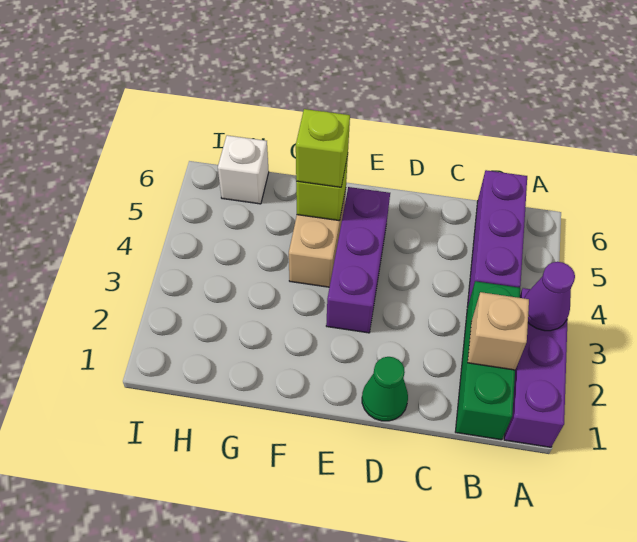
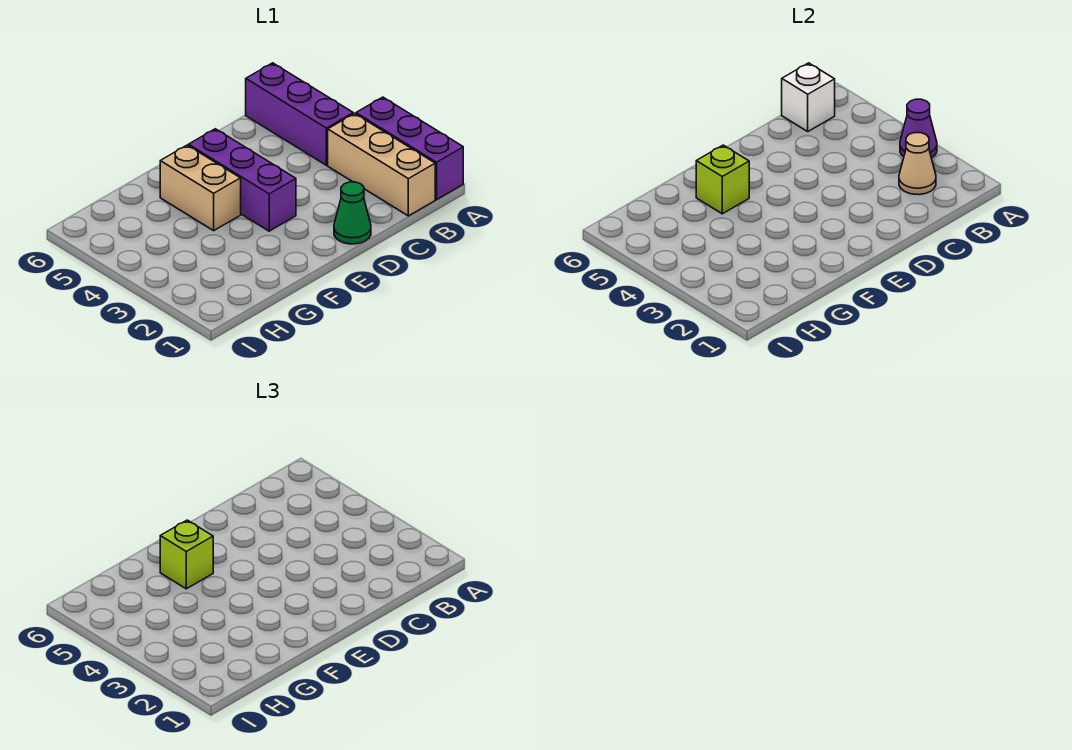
green 1x3 brick [455,281,520,440] -> tan 1x3 brick [328,114,435,216]
tan 1x1 brick [468,292,529,370] -> tan 1x1 cone [899,133,936,195]
white 1x1 brick [218,135,269,204] -> white 1x1 brick moved to [782,63,835,131]

